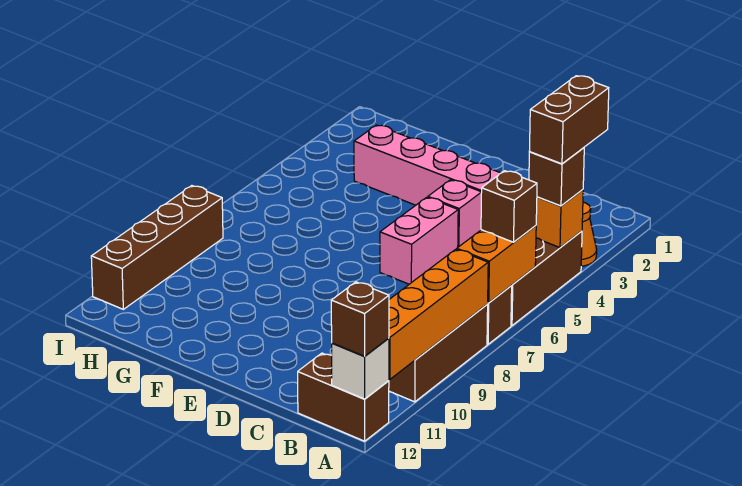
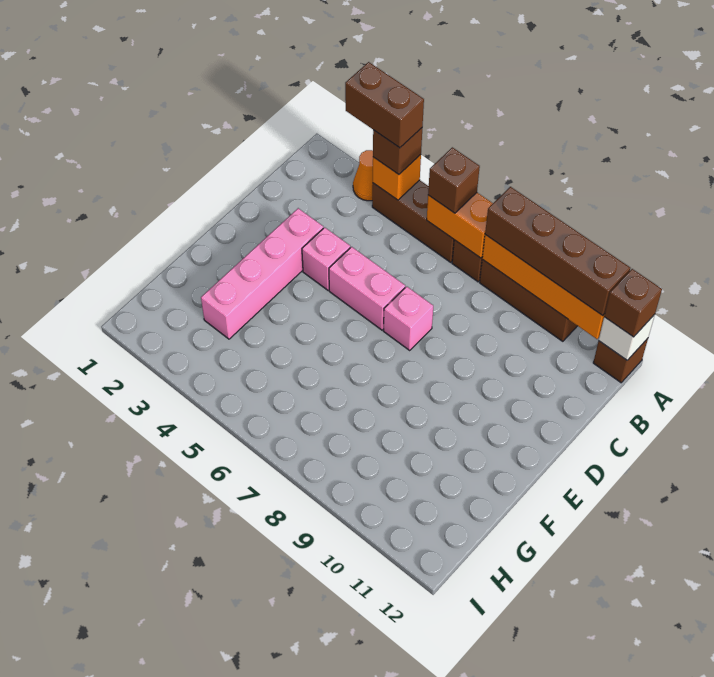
brown 1x2 brick [298,353,389,441] -> brown 1x1 brick [593,338,648,383]
none -> pink 1x1 brick [384,287,433,350]
brown 1x4 brick [91,186,223,309] -> brown 1x4 brick moved to [485,187,630,316]

